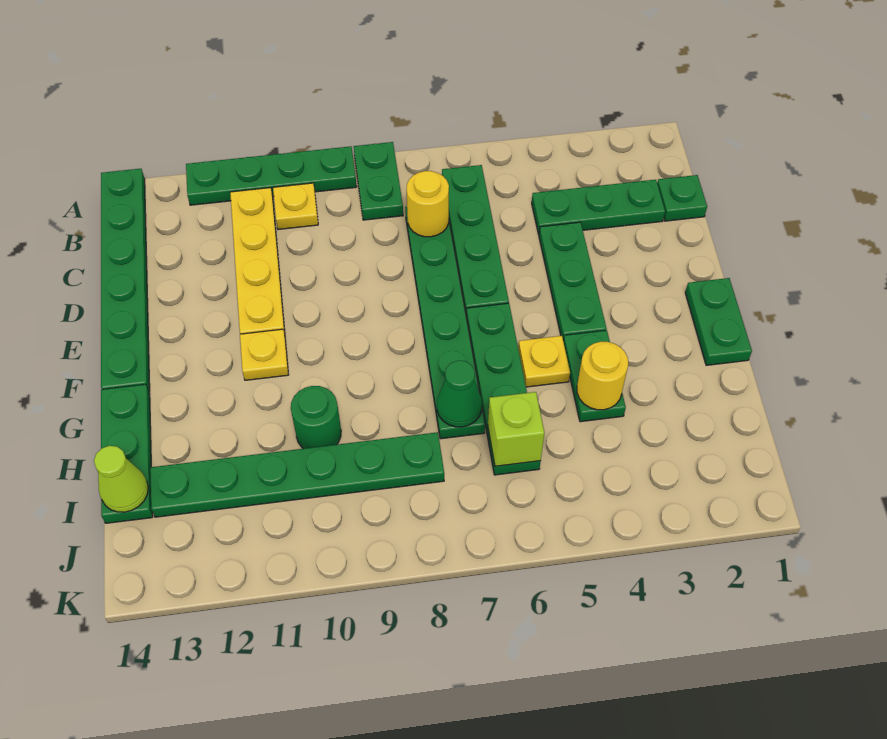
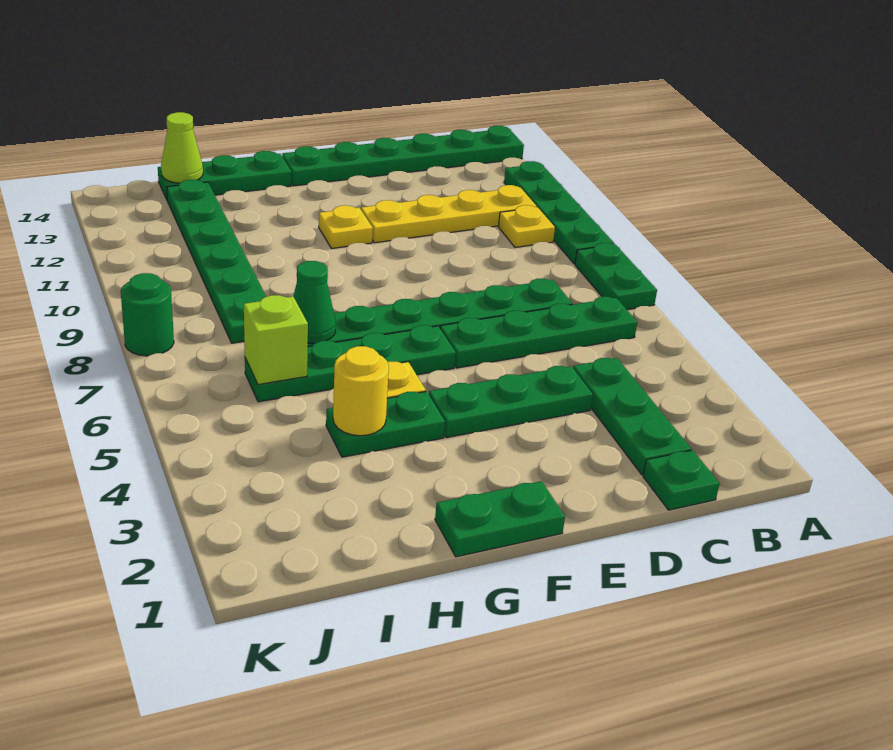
green 1x2 plate [354,142,403,220] -> green 1x2 plate turned to [575,243,657,310]
yellow 1x1 round brick [406,171,449,237] -> none
green 1x1 round brick [291,386,341,449] -> green 1x1 round brick moved to [121,273,174,356]

